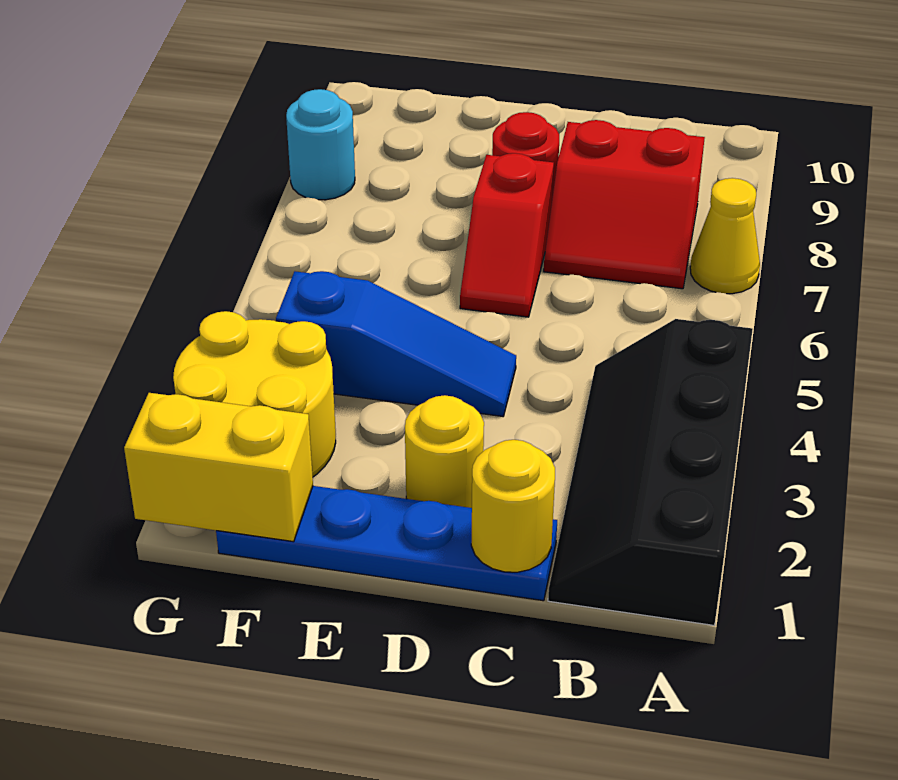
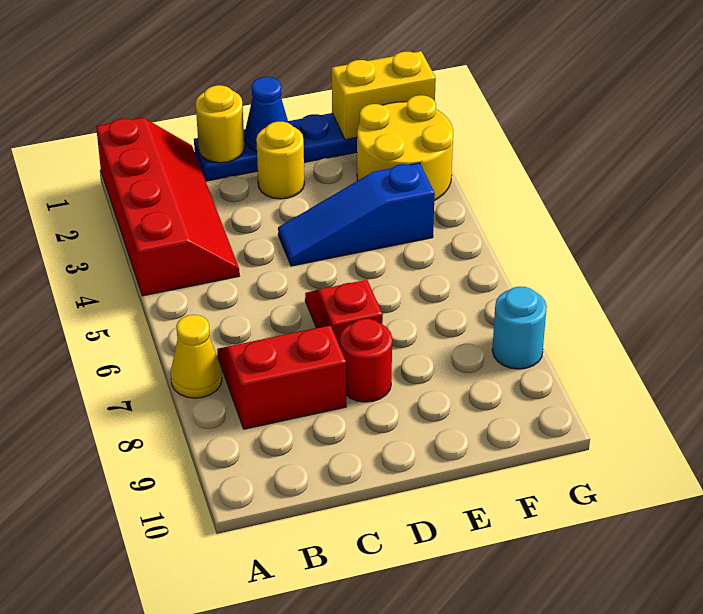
black 2x4 slope [548,319,753,625] -> red 2x4 slope [96,117,239,296]
none -> blue 1x1 cone [245,77,289,152]

